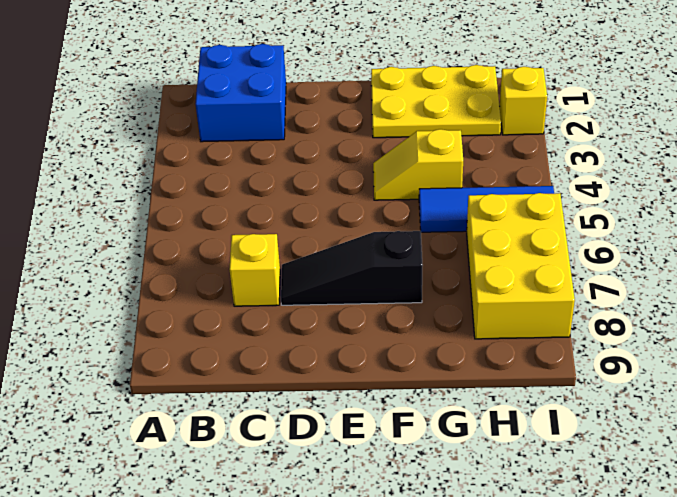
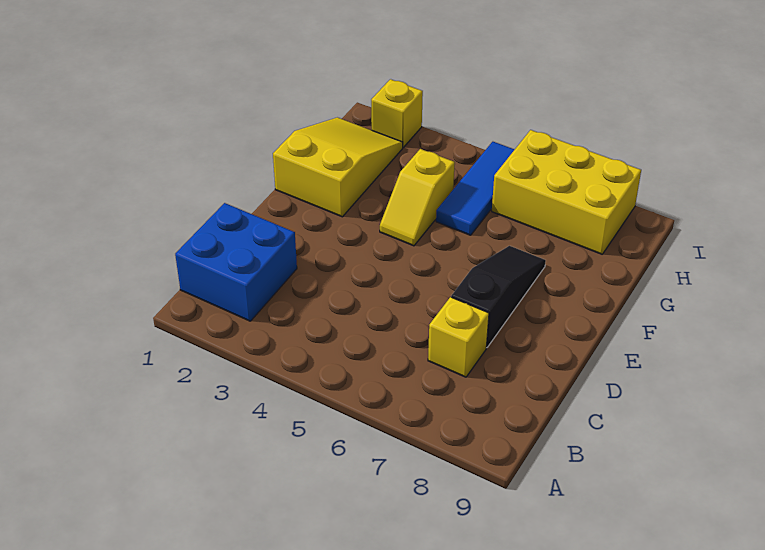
black 1x3 slope [281,231,423,305] -> black 1x3 slope turned to [451,246,546,348]
yellow 2x3 plate [371,65,501,138] -> yellow 2x3 slope [273,117,403,217]

